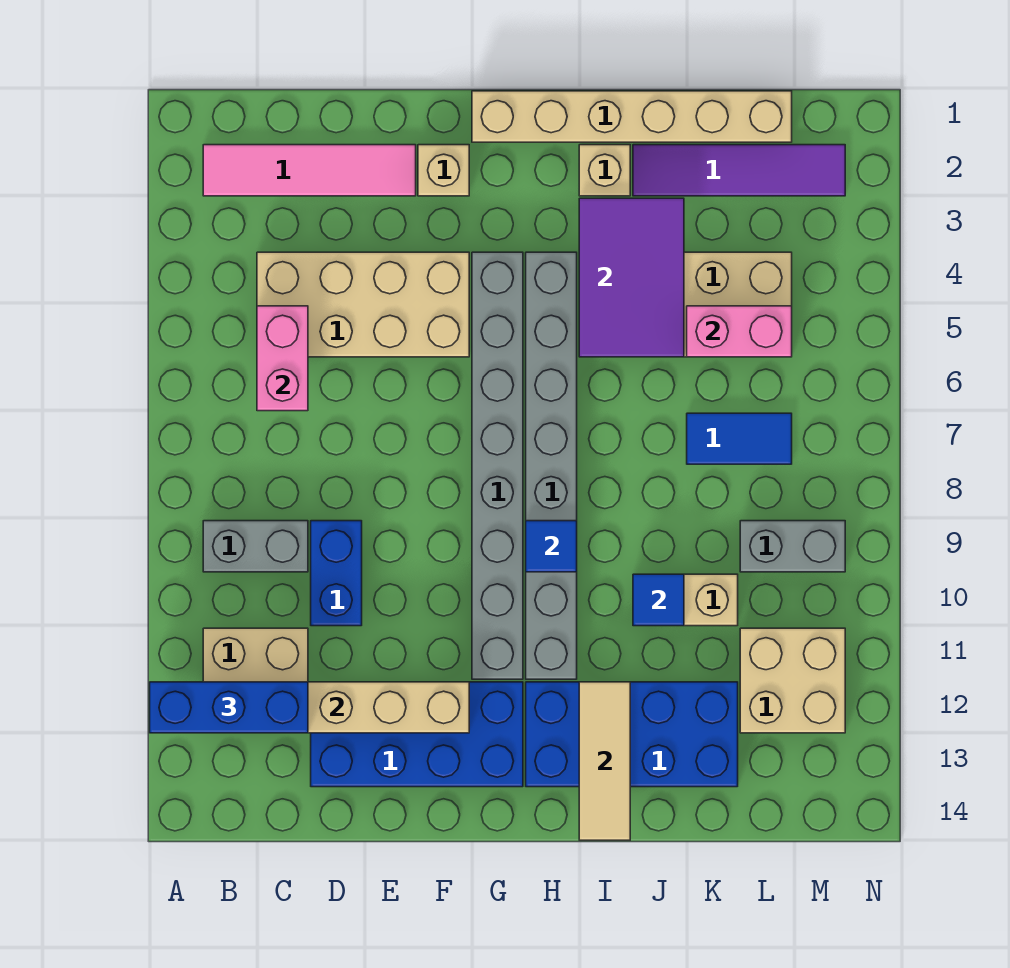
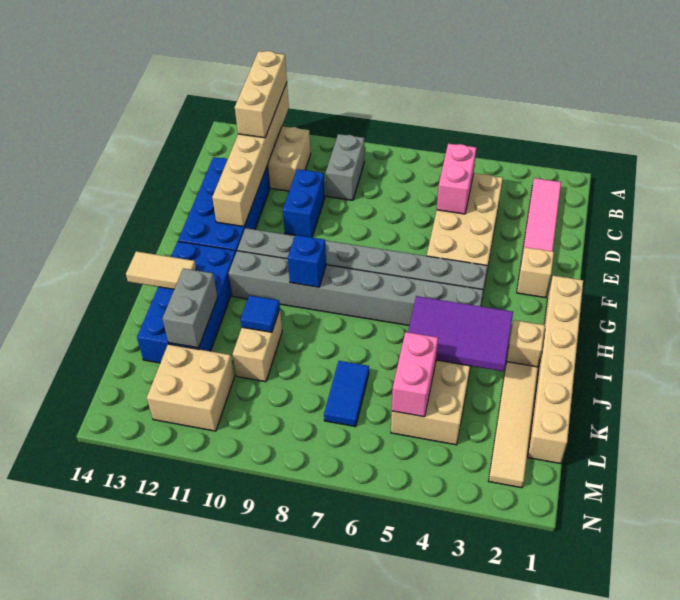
blue 1x3 brick [150,682,308,733] -> tan 1x3 brick [235,51,287,138]
pink 1x2 brick [257,306,308,411] -> pink 1x2 brick turned to [437,144,476,214]
blue 1x2 brick [311,521,362,626] -> blue 1x2 brick turned to [283,169,325,237]
blue 1x1 tile [526,521,577,572] -> blue 1x1 brick [288,235,326,287]
tan 1x3 tile [579,682,630,840] -> tan 1x2 tile [126,251,196,289]
purple 1x4 tile [633,145,845,196] -> tan 1x4 tile [489,362,538,488]
grey 1x2 brick [740,521,845,572] -> grey 1x2 brick moved to [163,268,217,348]

